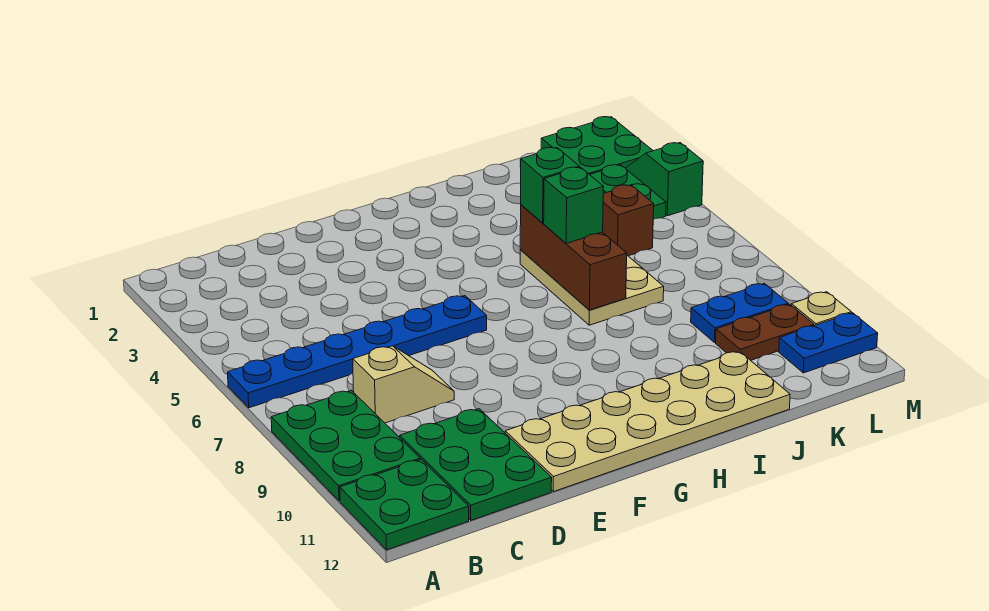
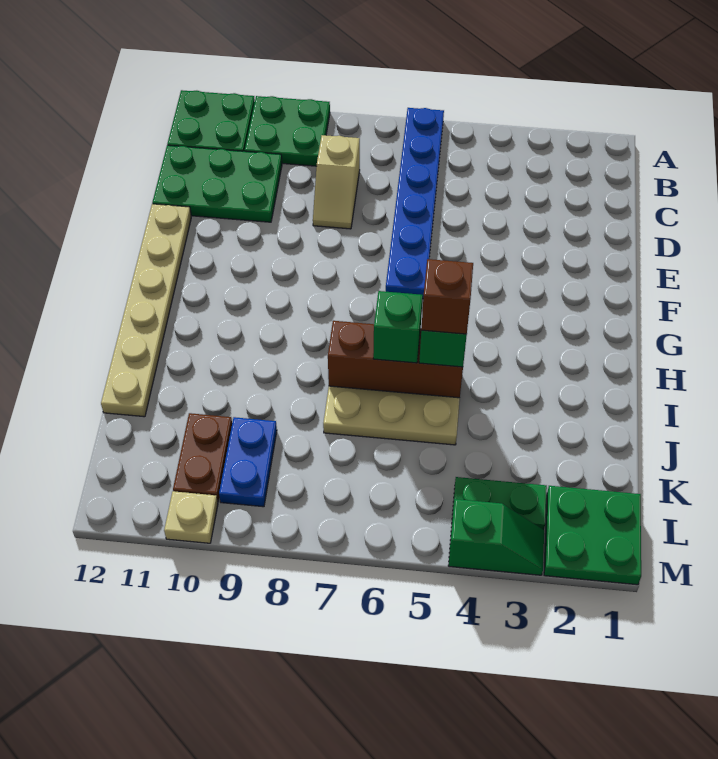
green 2x3 plate [271,390,420,501] -> green 2x2 plate [245,96,330,166]
tan 2x6 plate [505,351,790,492] -> tan 1x6 plate [101,204,191,417]
brown 1x1 brick [603,185,654,256] -> brown 1x1 brick moved to [421,259,473,334]
blue 1x2 plate [779,313,878,373] -> none

